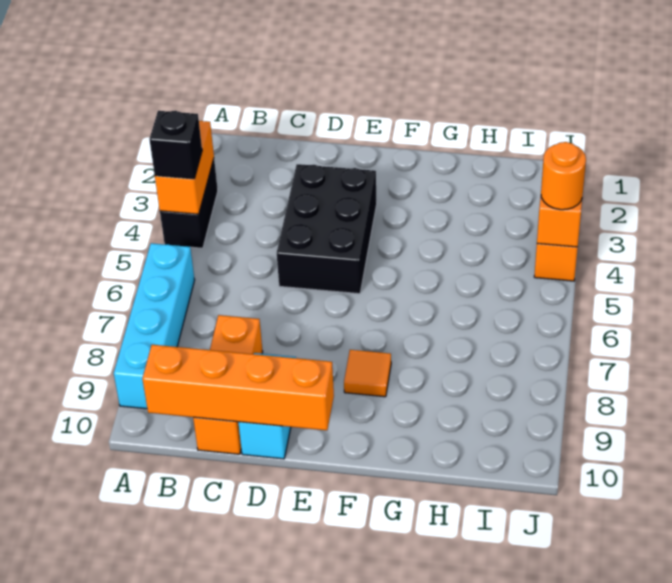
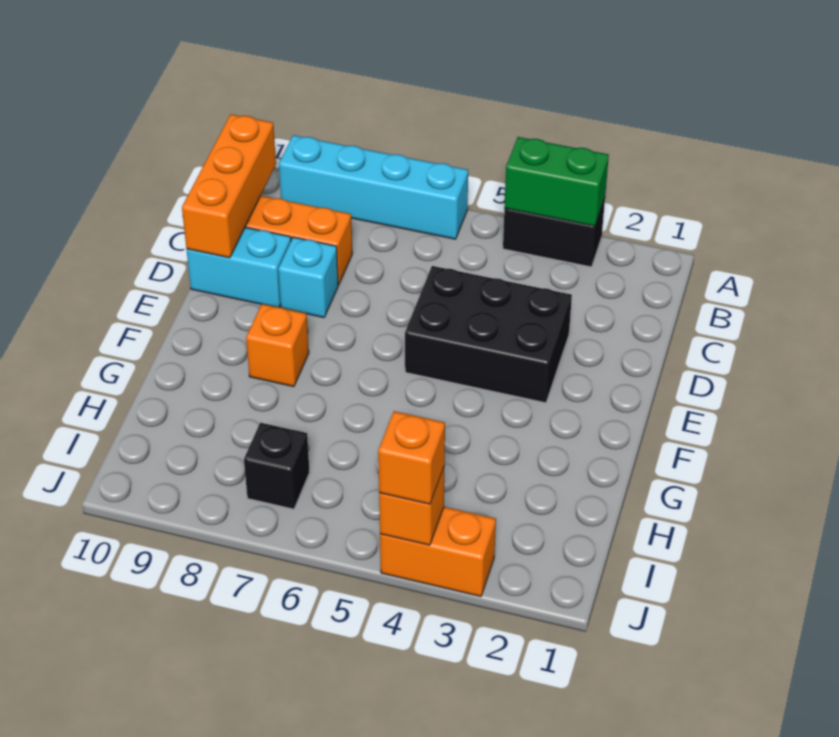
orange 1x2 brick [155,121,214,214] -> green 1x2 brick [504,137,609,226]
black 1x1 brick [149,111,202,179] -> black 1x1 brick moved to [244,423,310,509]
orange 1x4 brick [142,345,334,430] -> orange 1x3 brick [182,114,276,258]
none -> cyan 1x1 brick [278,237,338,318]
orange 1x1 tile [344,350,391,397] -> orange 1x1 brick [246,304,309,387]
orange 1x1 round brick [541,142,586,210] -> orange 1x1 brick [378,411,445,504]

